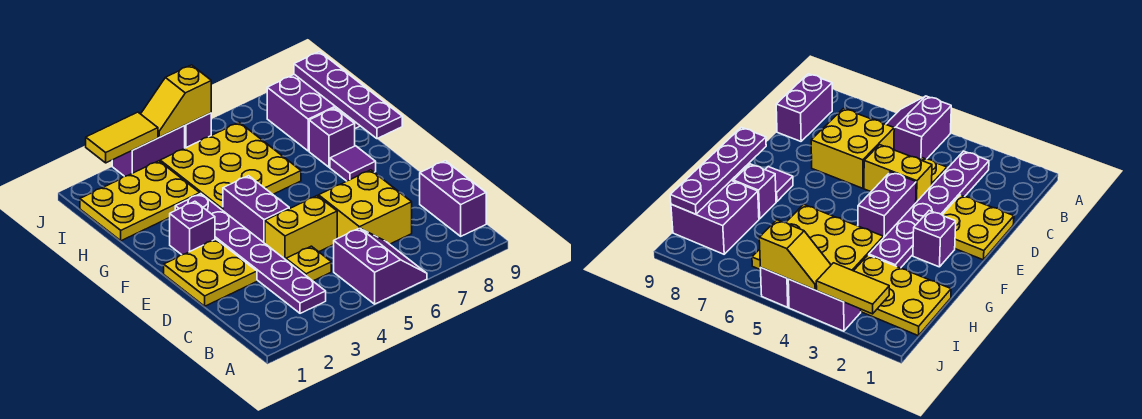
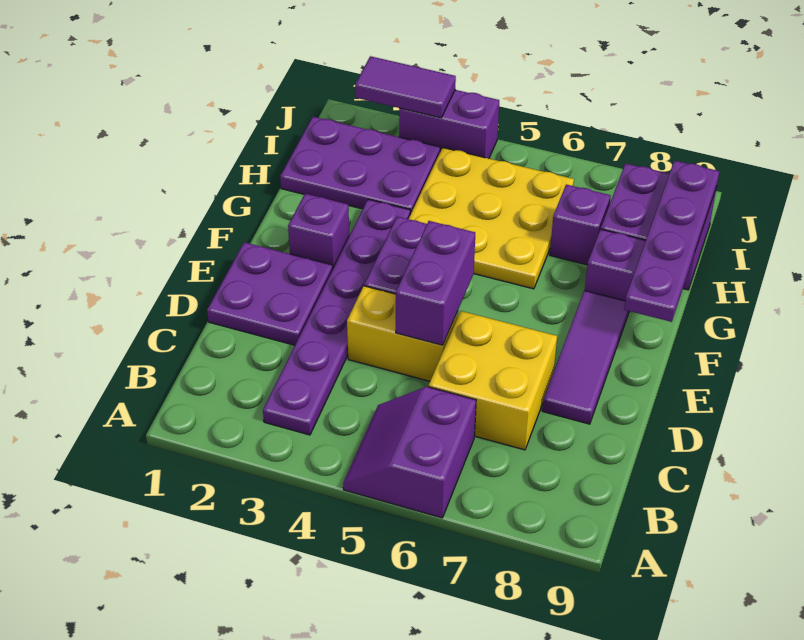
purple 2x2 slope [334,228,427,304] -> purple 2x2 slope turned to [343,387,476,518]
purple 1x2 brick [420,161,486,236] -> purple 1x2 brick moved to [396,221,475,345]
yellow 1x1 plate [286,246,331,281] -> none
yellow 2x2 plate [164,239,257,306] -> purple 2x2 plate [207,242,333,345]
purple 1x1 tile [330,146,376,181] -> purple 1x3 tile [542,291,629,424]
yellow 2x3 plate [80,161,200,241] -> purple 2x3 plate [280,117,440,214]
yellow 1x2 tile [86,112,158,163] -> purple 1x2 tile [355,56,456,118]
yellow 1x2 slope [141,65,211,137] -> none
purple 1x1 brick [185,113,211,148] -> purple 1x1 brick moved to [550,185,611,265]

